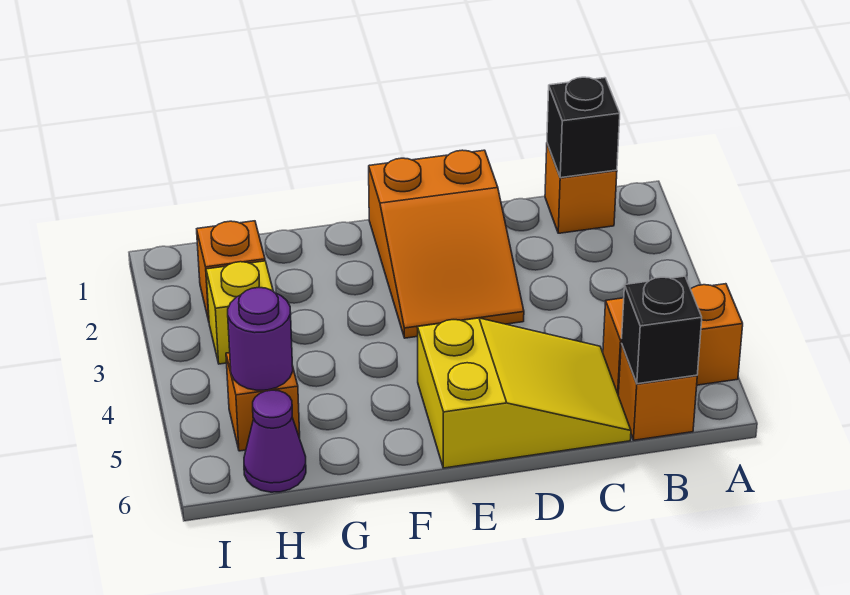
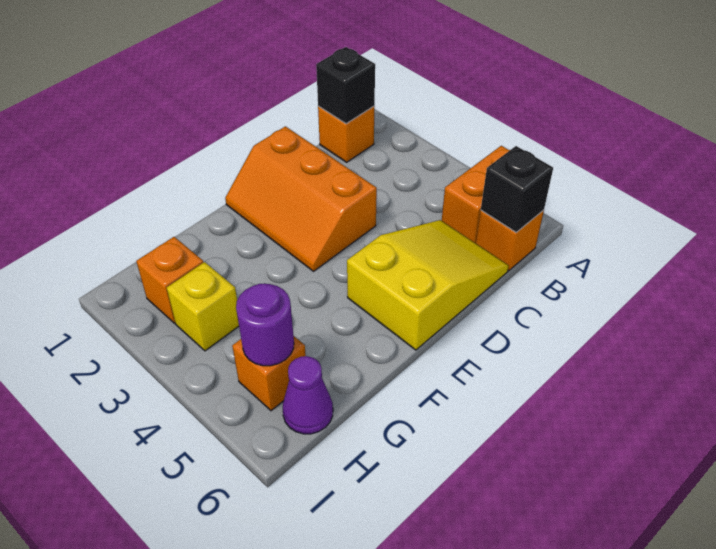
orange 2x3 slope [369,150,524,338] -> orange 2x3 slope turned to [225,126,377,271]

